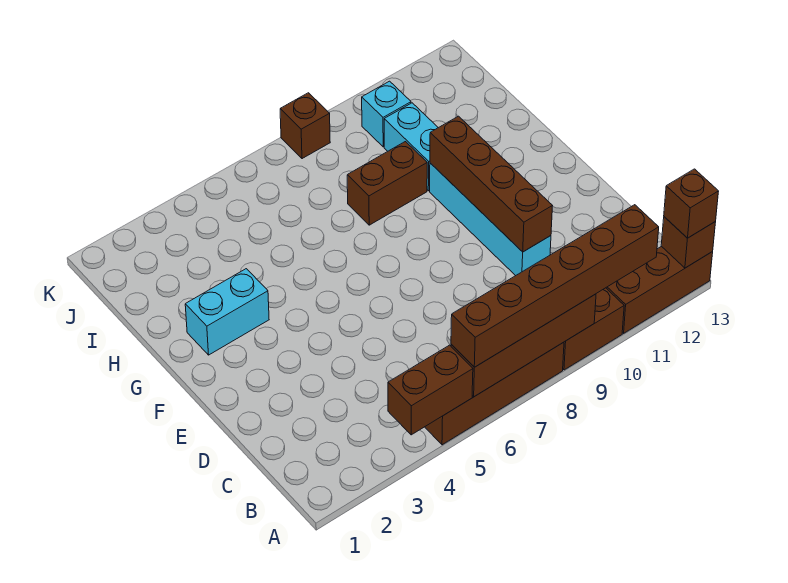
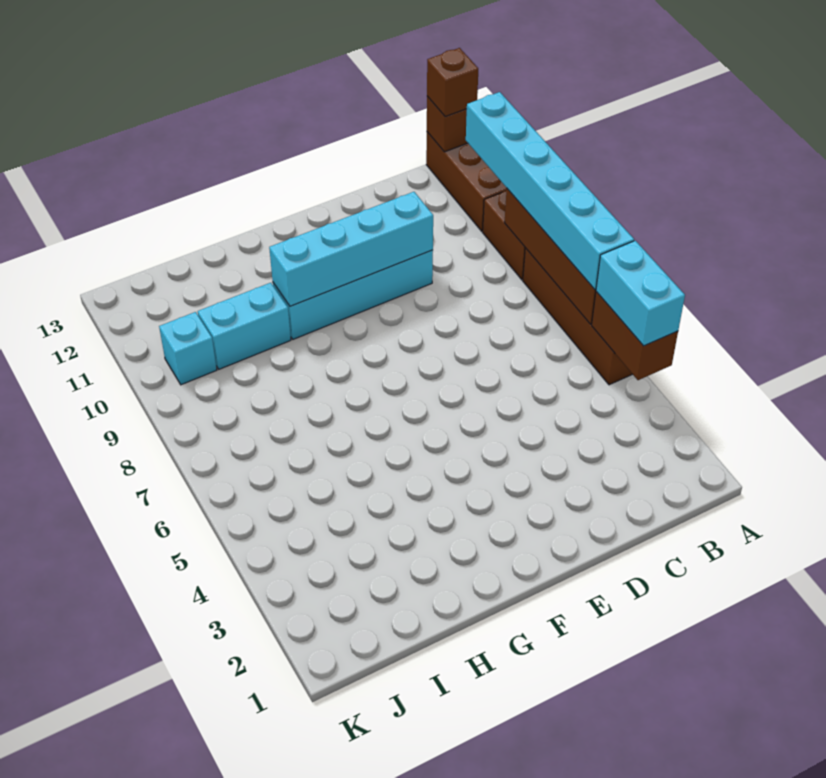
brown 1x6 brick [451,205,659,367] -> cyan 1x6 brick [466,92,634,290]
brown 1x4 brick [430,116,552,252] -> cyan 1x4 brick [269,192,433,306]
cyan 1x2 brick [185,269,269,355] -> cyan 1x2 brick moved to [596,241,685,346]
brown 1x2 brick [347,142,427,225] -> none
brown 1x1 brick [280,93,330,159] -> none

